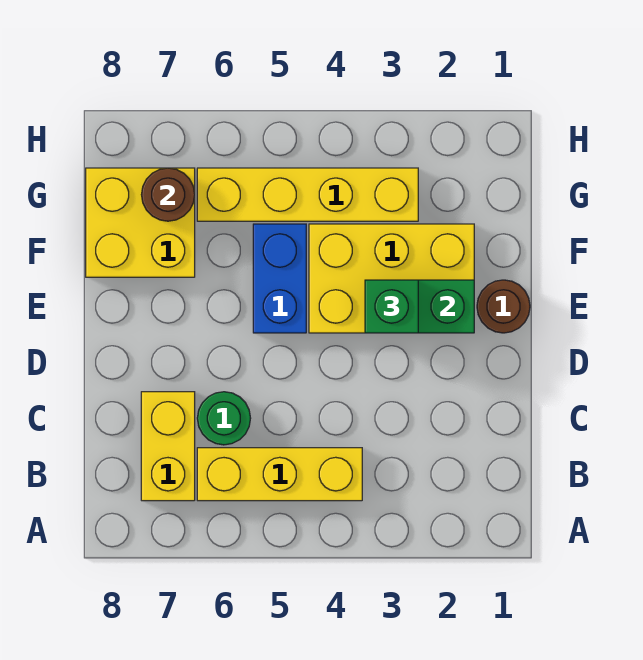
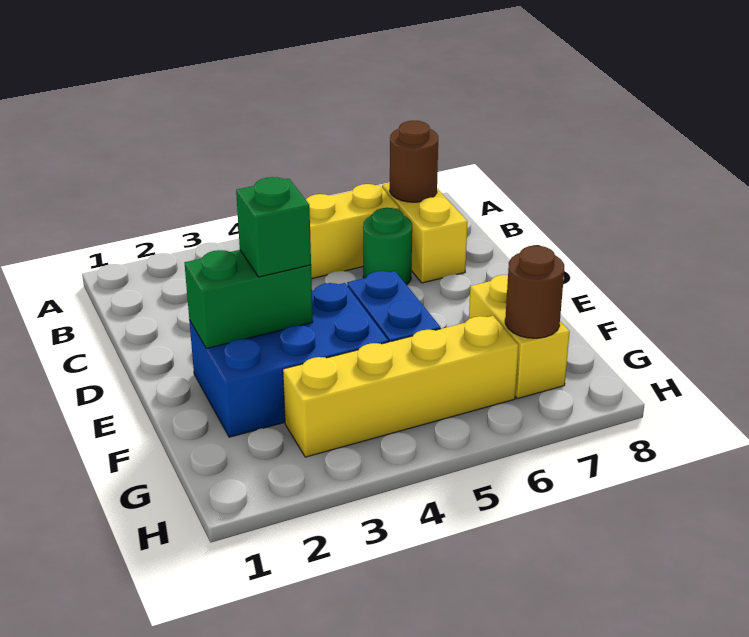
brown 1x1 round brick [477,280,530,333] -> brown 1x1 round brick moved to [390,121,438,202]
yellow 2x3 brick [309,224,474,333] -> blue 2x3 brick [189,283,388,437]
yellow 2x2 brick [86,168,195,277] -> yellow 1x2 brick [469,275,570,399]

